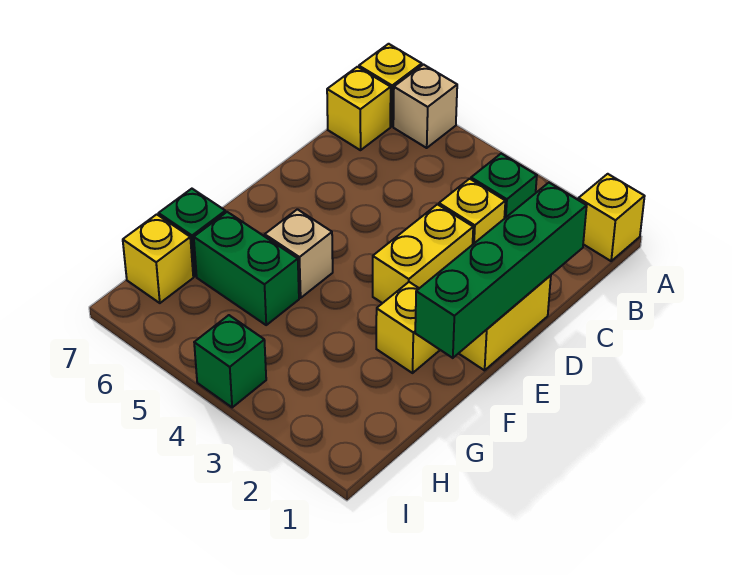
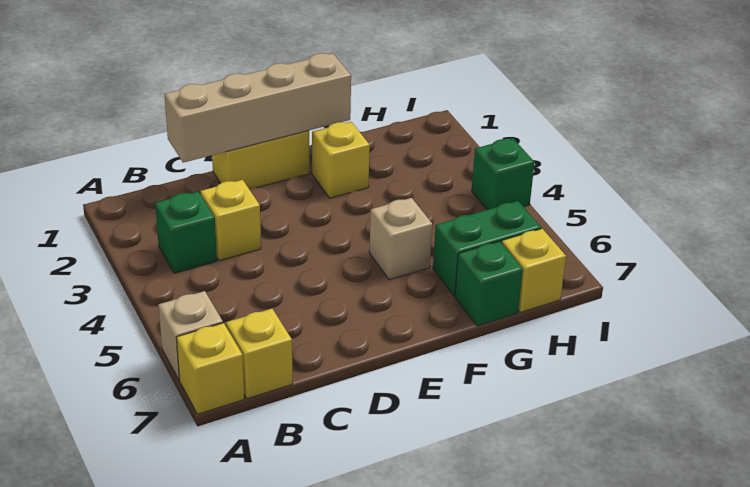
yellow 1x1 brick [578,174,645,261] -> none
green 1x4 brick [415,183,587,358] -> tan 1x4 brick [165,53,351,163]
yellow 1x2 brick [373,204,473,303] -> none
green 1x2 brick [194,212,299,325] -> green 1x2 brick turned to [433,201,541,296]

